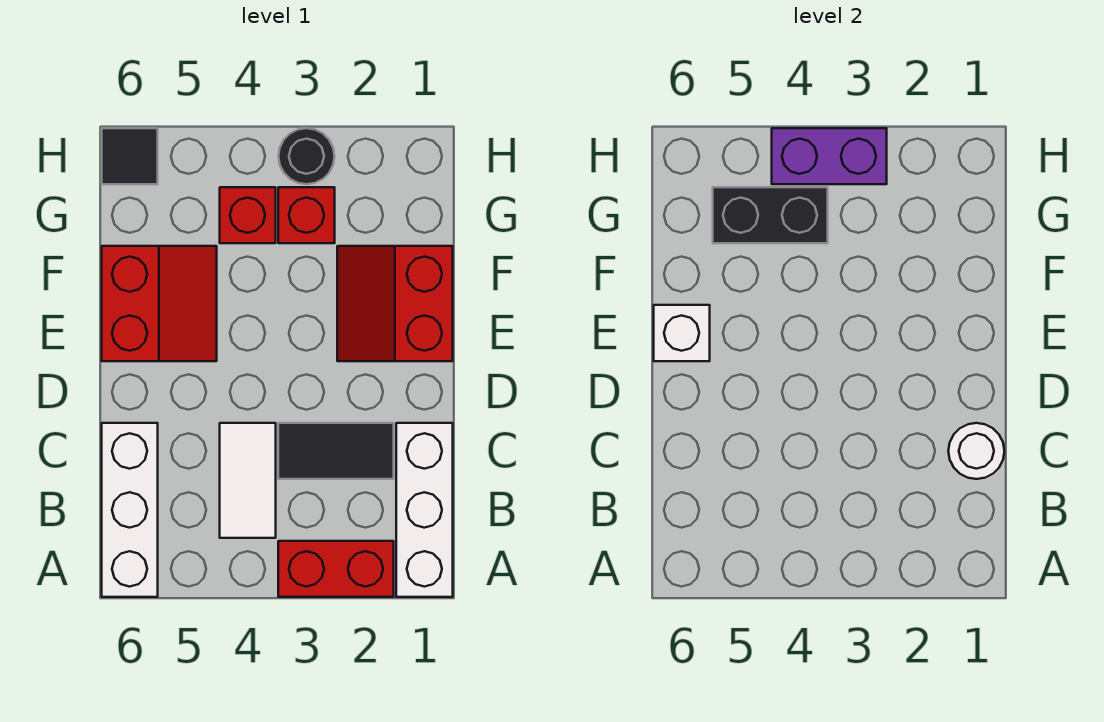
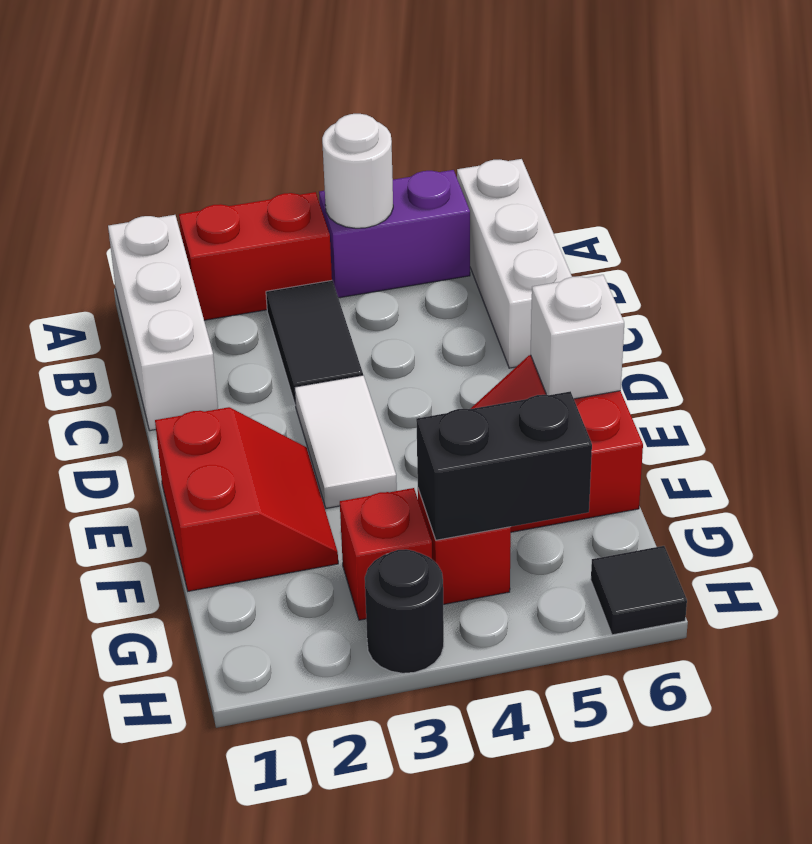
white 1x2 tile [220,423,276,538] -> white 1x2 tile moved to [295,375,397,508]
white 1x1 round brick [948,423,1004,479] -> white 1x1 round brick moved to [322,114,393,228]
black 1x2 tile [278,423,394,479] -> black 1x2 tile turned to [266,280,363,405]
purple 1x2 brick [772,128,887,184] -> purple 1x2 brick moved to [319,170,470,298]

